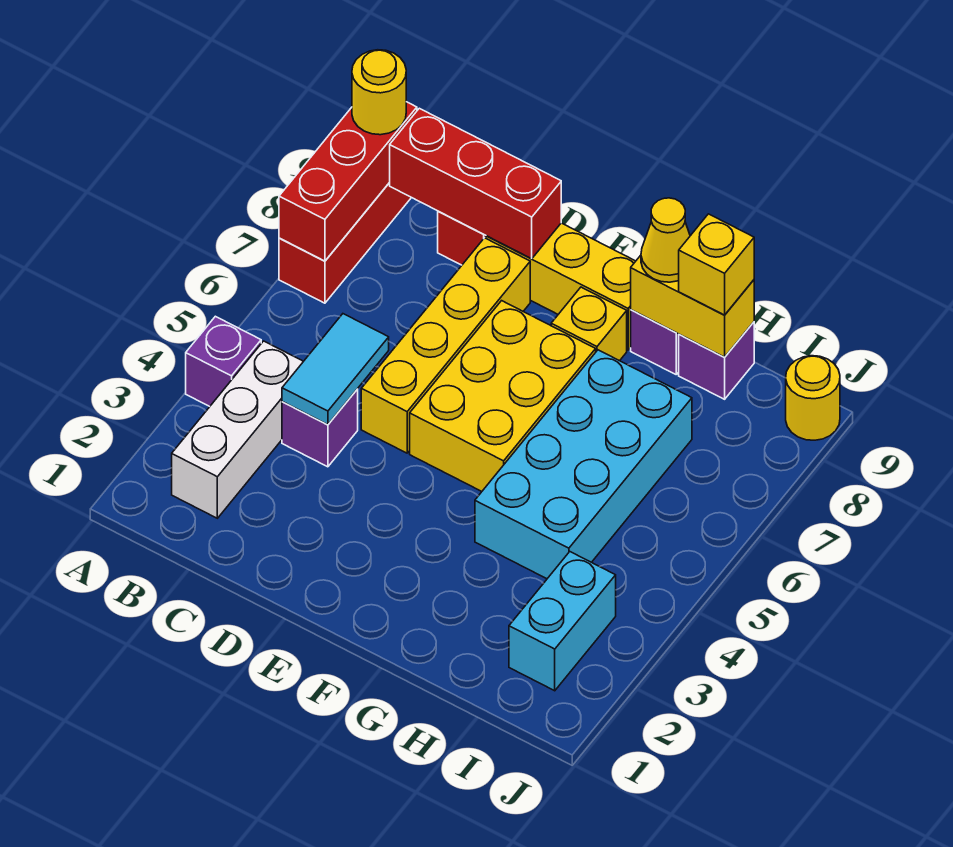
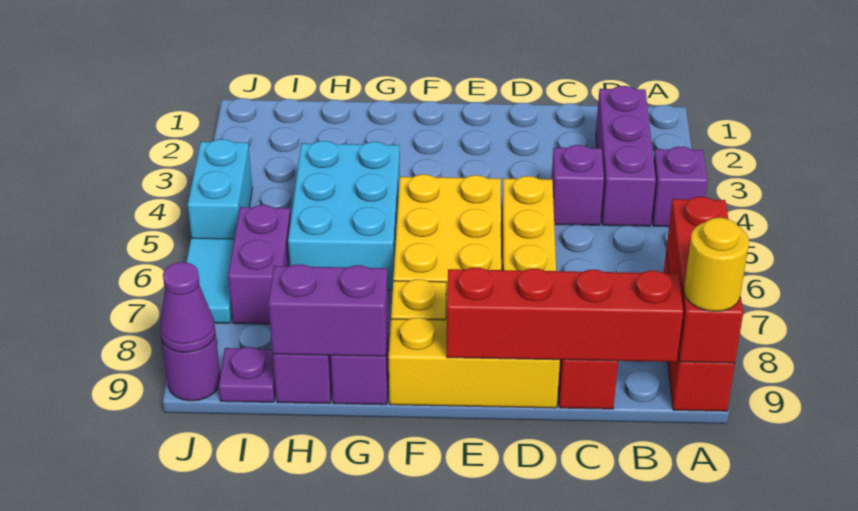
white 1x3 brick [172,341,303,518] -> purple 1x3 brick [596,86,656,226]
red 1x3 brick [389,108,561,259] -> red 1x4 brick [447,267,683,362]
cyan 1x2 tile [282,314,389,425] -> cyan 1x2 tile moved to [186,238,234,323]
cyan 2x4 brick [475,350,692,579] -> cyan 2x3 brick [288,141,400,290]
yellow 1x2 brick [631,255,754,357] -> purple 1x2 brick [268,264,388,356]
yellow 1x1 cone [641,198,690,282] -> none
yellow 1x1 brick [679,214,754,315] -> none
cyan 1x2 brick [509,552,616,691] -> cyan 1x2 brick moved to [188,139,252,239]
none -> purple 1x2 brick [228,205,291,324]
none -> purple 1x1 plate [219,347,276,402]
yellow 1x1 round brick [786,356,840,440] -> purple 1x1 round brick [161,332,220,401]
none -> purple 1x1 cone [160,262,215,353]

